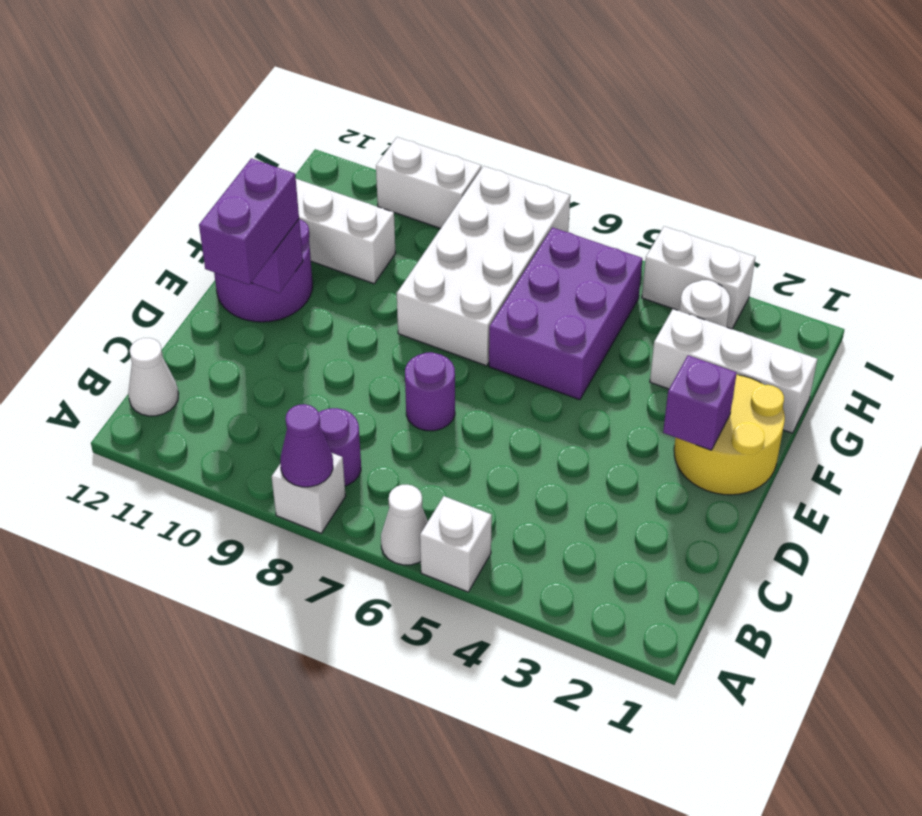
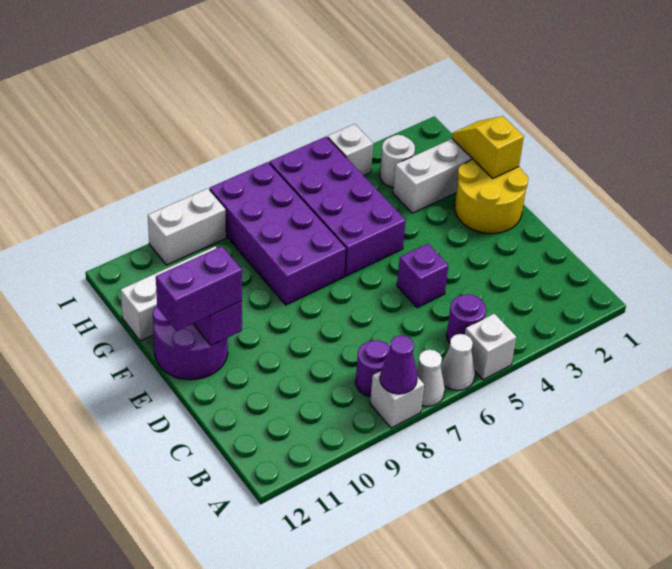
white 1x1 cone [128,338,179,416] -> white 1x1 cone moved to [416,350,445,406]
purple 1x1 round brick [405,352,455,431] -> purple 1x1 round brick moved to [447,294,486,343]
purple 1x2 brick [199,158,299,285] -> purple 1x2 brick turned to [156,246,242,331]
purple 1x1 brick [663,355,737,450] -> purple 1x1 brick moved to [397,244,448,308]
none -> yellow 1x2 slope [452,116,524,179]
purple 2x3 brick [489,228,642,400] -> purple 2x4 brick [269,137,406,276]
white 2x4 brick [397,166,570,366] -> purple 2x4 brick [210,162,346,305]
white 1x2 brick [642,226,755,329] -> white 1x1 brick [328,124,373,176]

